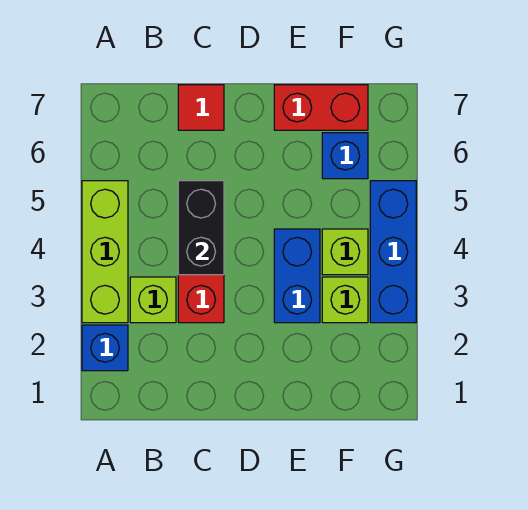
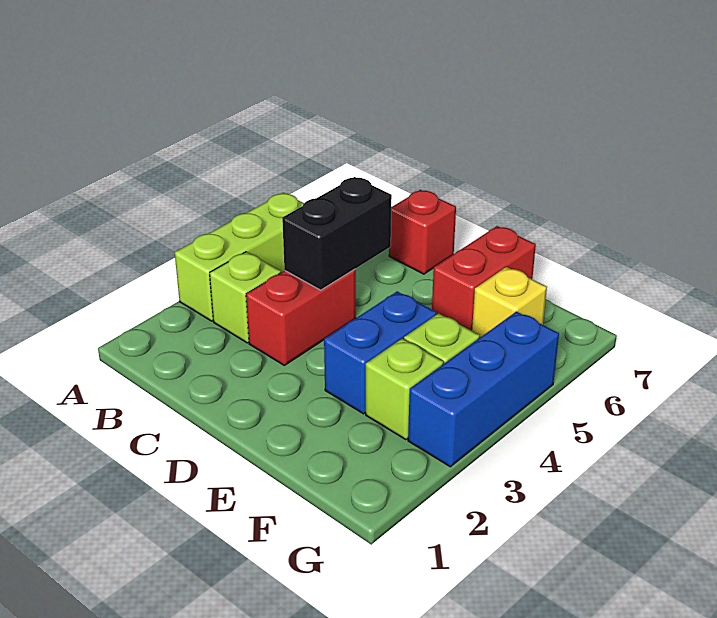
blue 1x1 brick [82,325,128,371] -> none
red 1x1 tile [178,85,224,130] -> red 1x1 brick [389,190,456,274]
red 1x2 brick [274,85,368,130] -> red 1x2 brick turned to [432,226,536,331]
blue 1x1 brick [322,133,368,179] -> yellow 1x1 brick [472,267,547,337]

